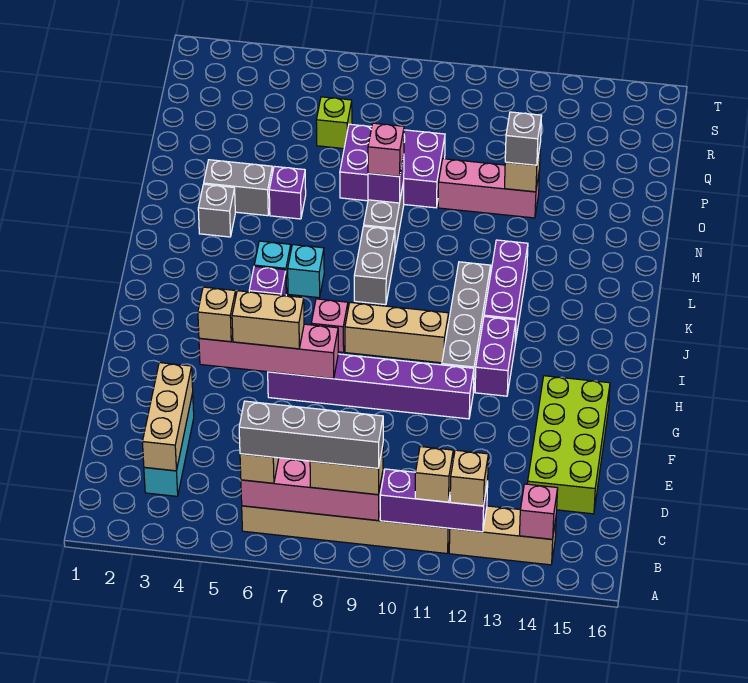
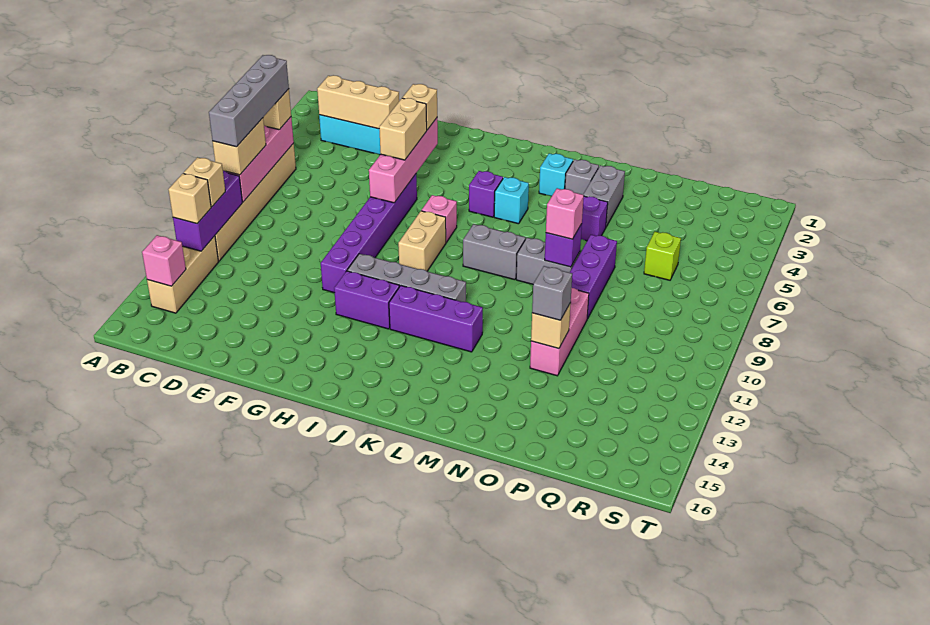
lime 2x4 brick [528,376,610,514] -> none
tan 1x3 brick [345,302,449,363] -> tan 1x2 brick [398,211,446,271]
cyan 1x1 brick [288,245,324,298] -> cyan 1x1 brick moved to [539,153,573,196]
purple 2x3 brick [340,124,445,208] -> purple 1x3 brick [570,235,617,319]

